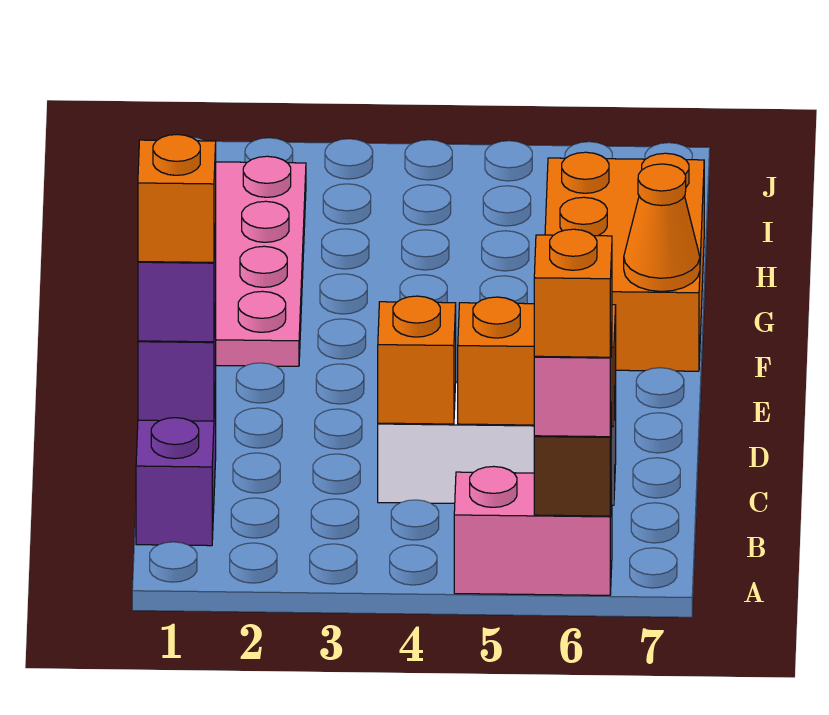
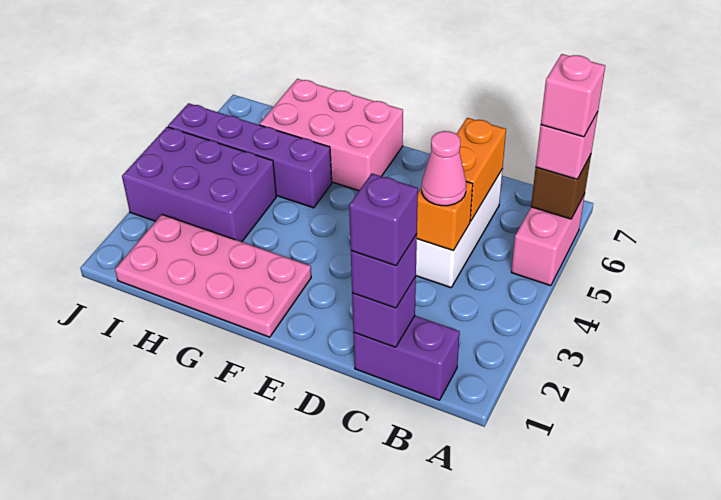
orange 1x1 brick [534,229,612,357] -> pink 1x1 brick [541,54,605,137]
orange 1x1 brick [138,134,216,262] -> purple 1x1 brick [349,174,418,266]
none -> pink 1x1 cone [422,131,466,206]
orange 2x3 brick [545,152,704,371] -> pink 2x3 brick [260,79,403,191]
orange 1x1 cone [624,164,700,291] -> none
none -> purple 1x4 brick [168,103,332,208]
none -> purple 2x3 brick [122,127,276,242]

